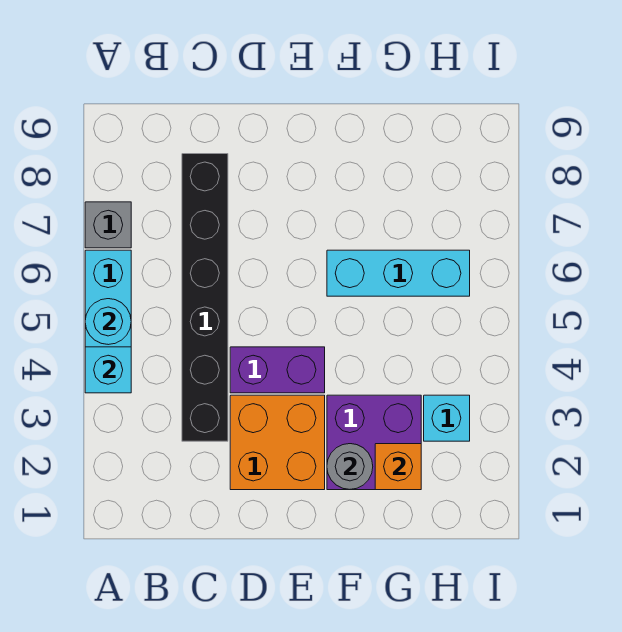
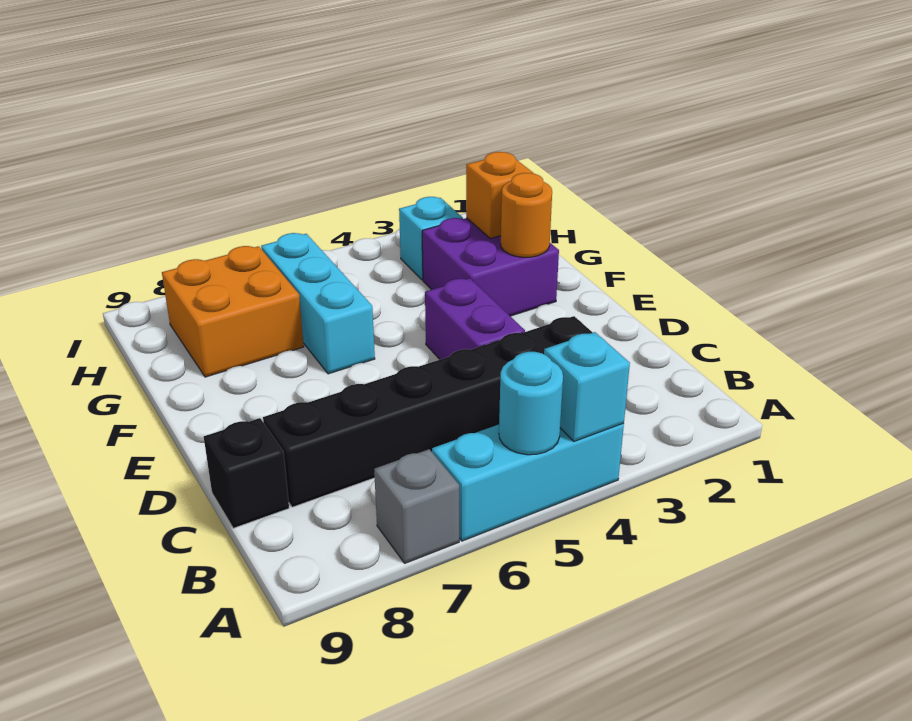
none -> black 1x1 brick [204,418,289,528]
orange 2x2 brick [230,395,325,490] -> orange 2x2 brick moved to [162,246,304,377]
grey 1x1 round brick [327,444,373,490] -> orange 1x1 round brick [501,173,552,257]

